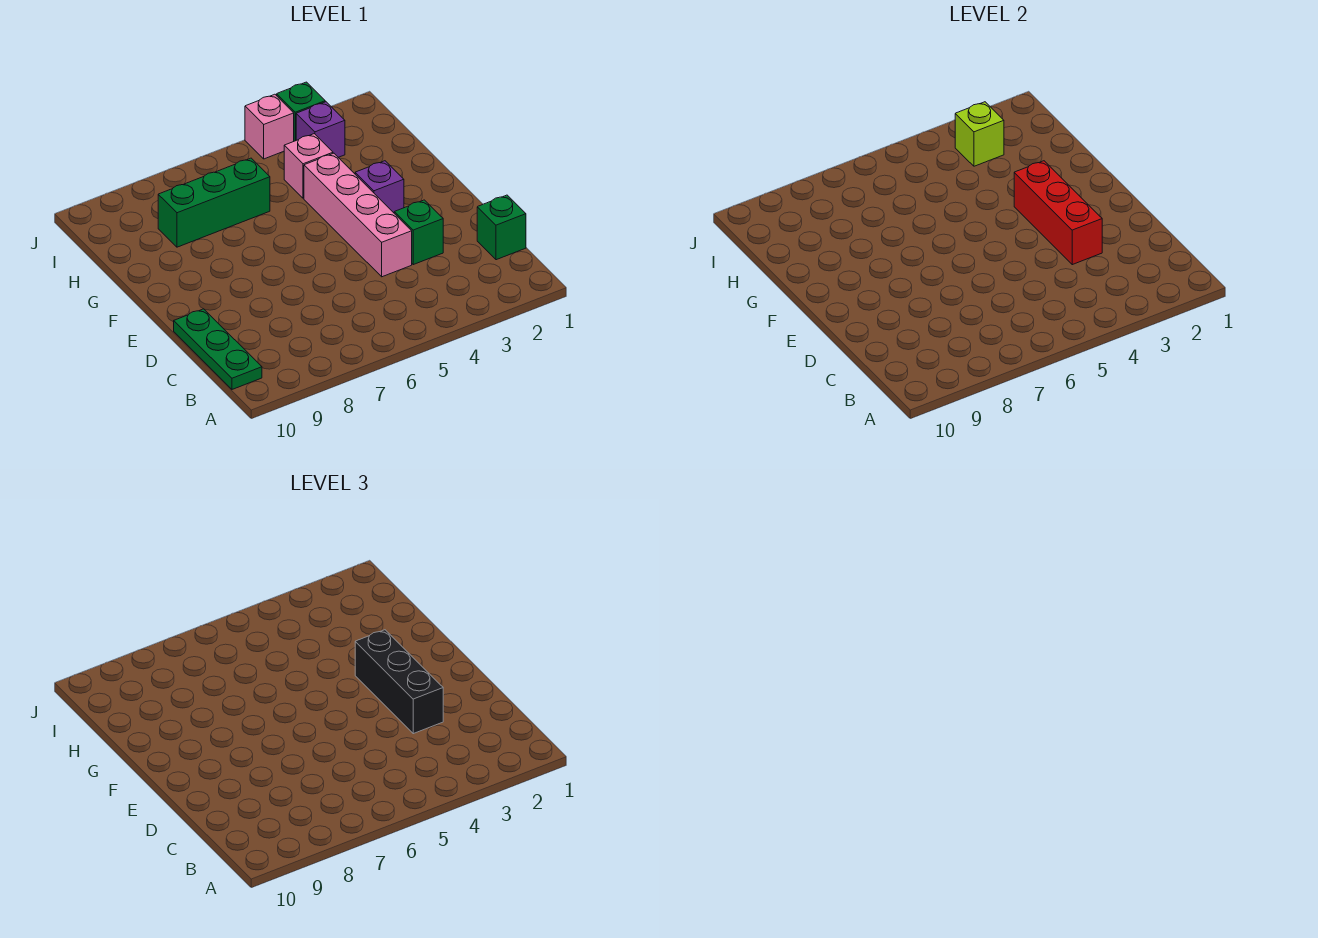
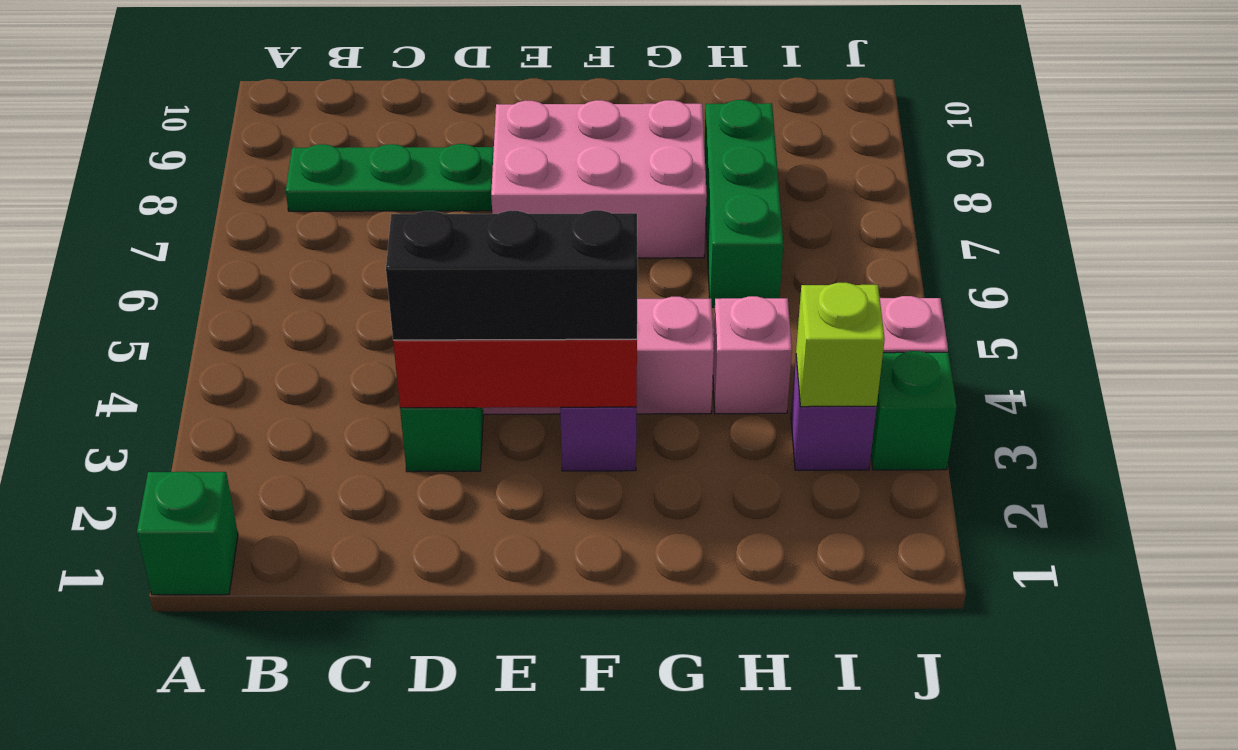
green 1x3 plate [174,309,262,389] -> green 1x3 plate moved to [286,144,494,211]
green 1x1 brick [477,195,526,260] -> green 1x1 brick moved to [137,472,238,595]
none -> pink 2x3 brick [491,100,707,258]

